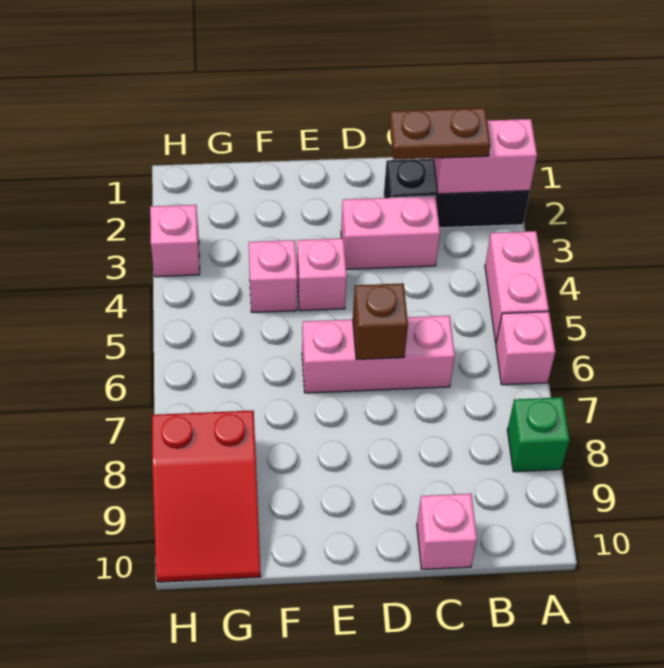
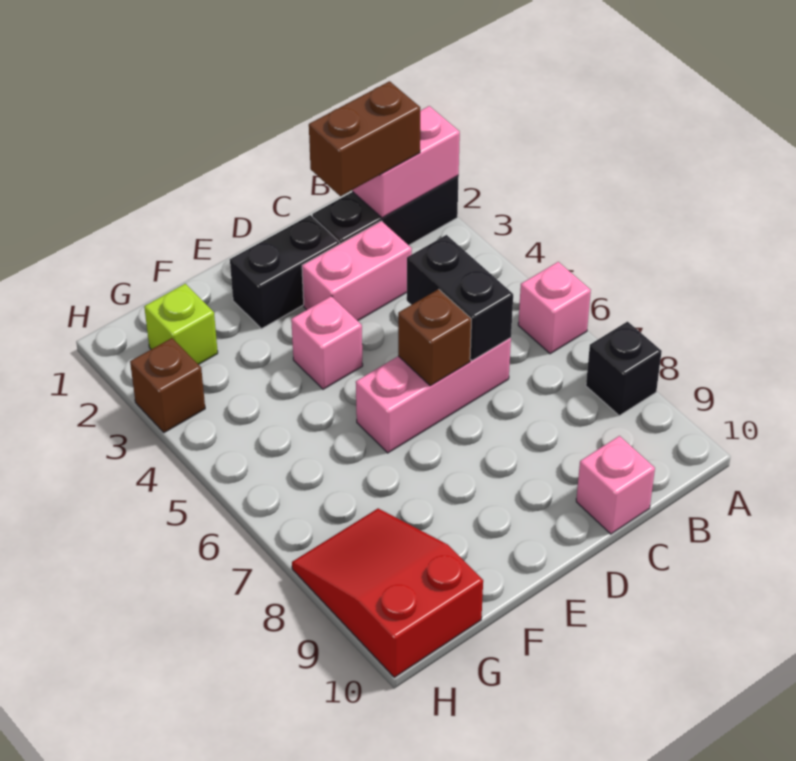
pink 1x2 brick [485,231,549,343] -> none
green 1x1 brick [507,397,569,472] -> black 1x1 brick [586,322,662,416]
brown 1x2 plate [390,108,490,160] -> brown 1x2 brick [309,81,420,196]
none -> black 1x2 brick [407,235,513,361]
none -> black 1x2 brick [230,215,340,329]
pink 1x1 brick [249,240,297,312] -> none
none -> lime 1x1 brick [144,284,218,365]
red 2x3 slope [152,410,261,582] -> red 2x3 slope turned to [292,508,483,677]
pink 1x1 brick [150,205,200,277] -> brown 1x1 brick [130,338,205,433]

